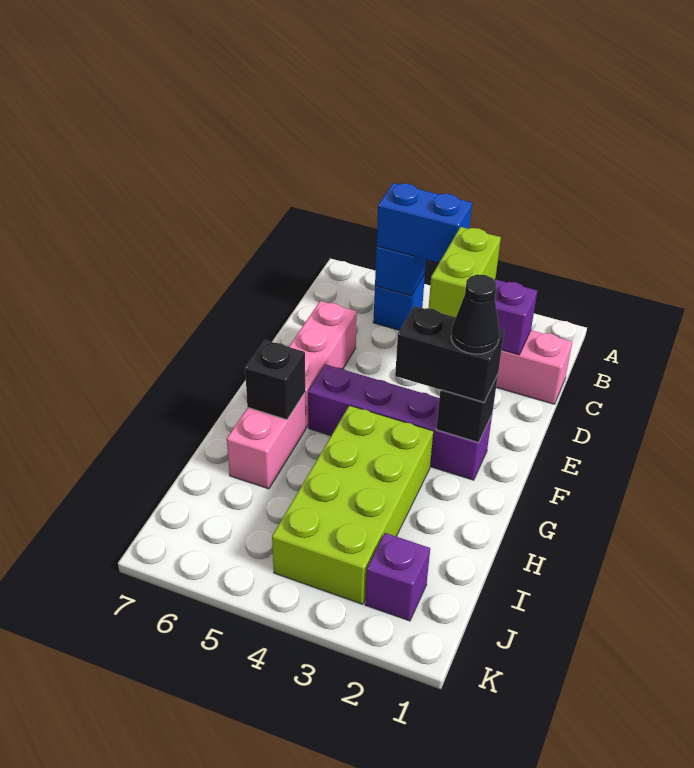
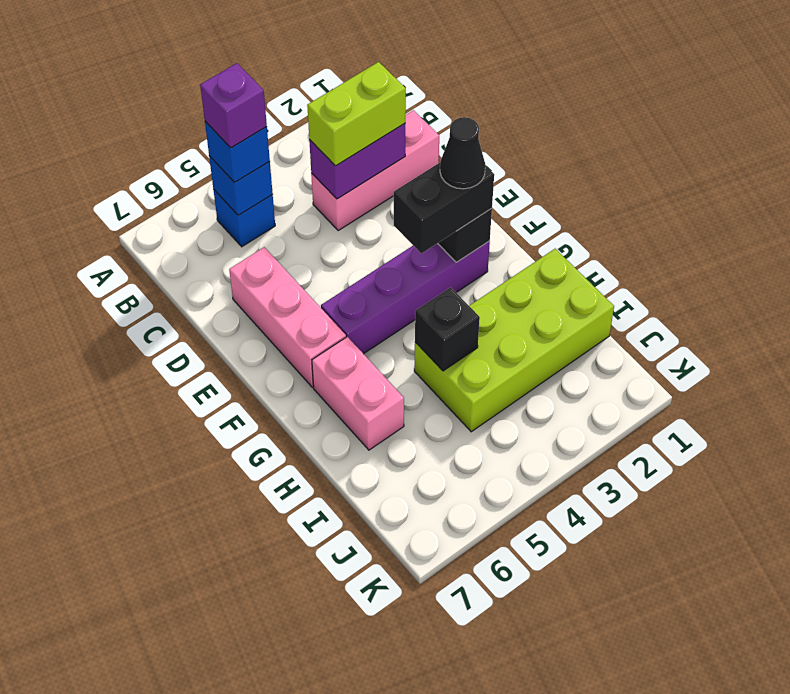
blue 1x2 brick [377,183,472,262] -> blue 1x1 brick [205,121,270,182]
lime 1x2 brick [429,227,501,317] -> lime 1x2 brick turned to [307,62,406,166]
lime 2x4 brick [272,405,433,604] -> lime 2x4 brick turned to [414,249,614,432]
black 1x1 brick [245,340,305,420] -> black 1x1 brick moved to [415,287,480,371]
purple 1x1 brick [365,533,430,621] -> purple 1x1 brick moved to [200,63,267,148]

